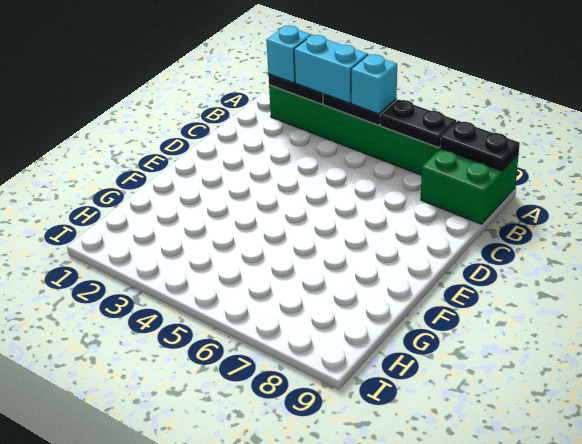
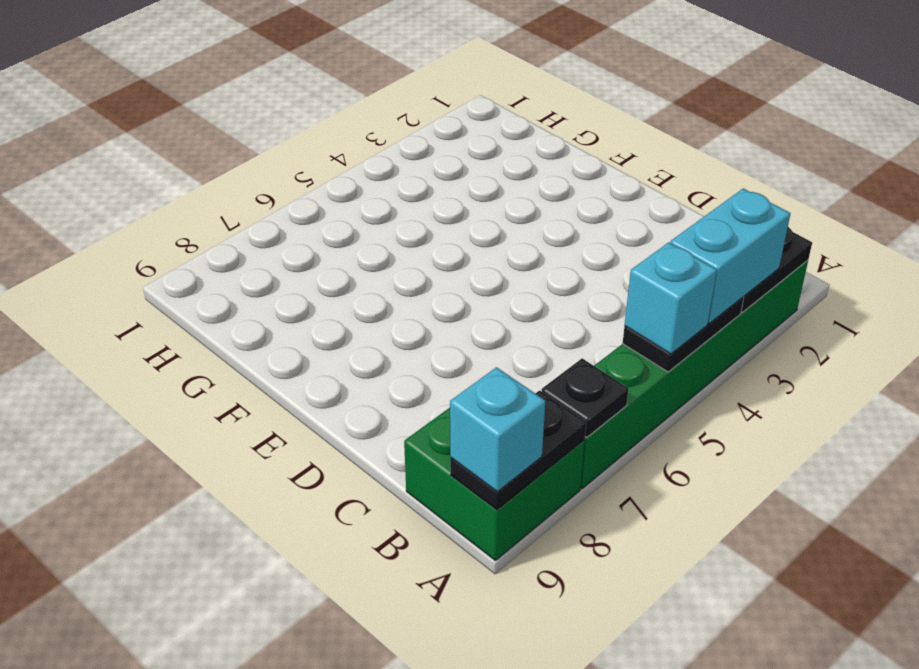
cyan 1x1 brick [266,25,311,83] -> cyan 1x1 brick moved to [450,367,545,492]
black 1x2 plate [380,99,457,148] -> black 1x1 plate [542,359,629,437]

